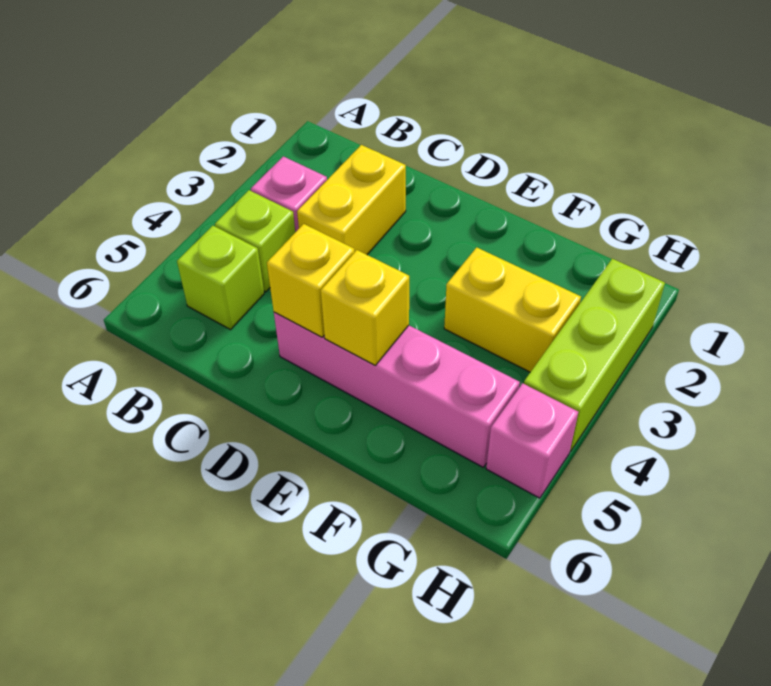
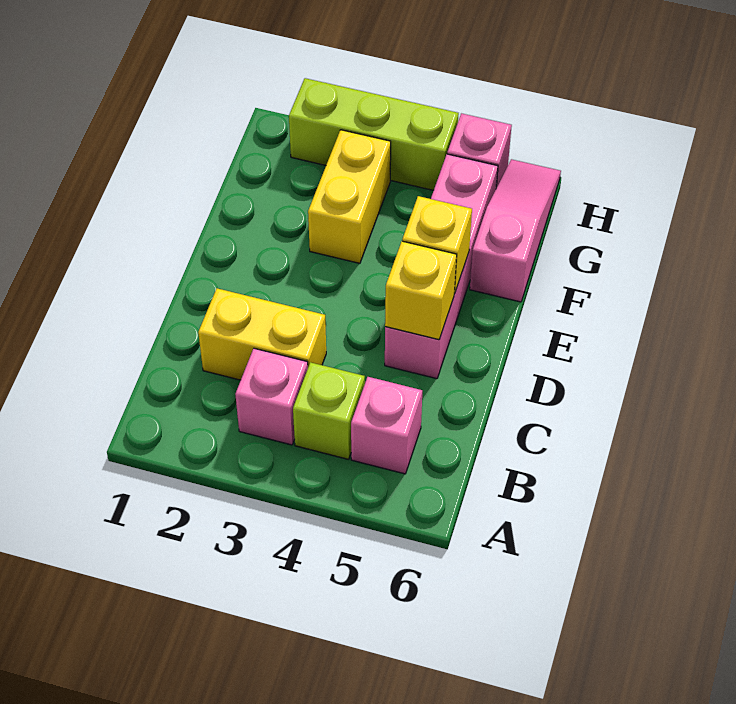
lime 1x1 brick [177,226,264,330] -> pink 1x1 brick [351,377,422,474]
none -> pink 1x3 slope [470,159,561,302]

